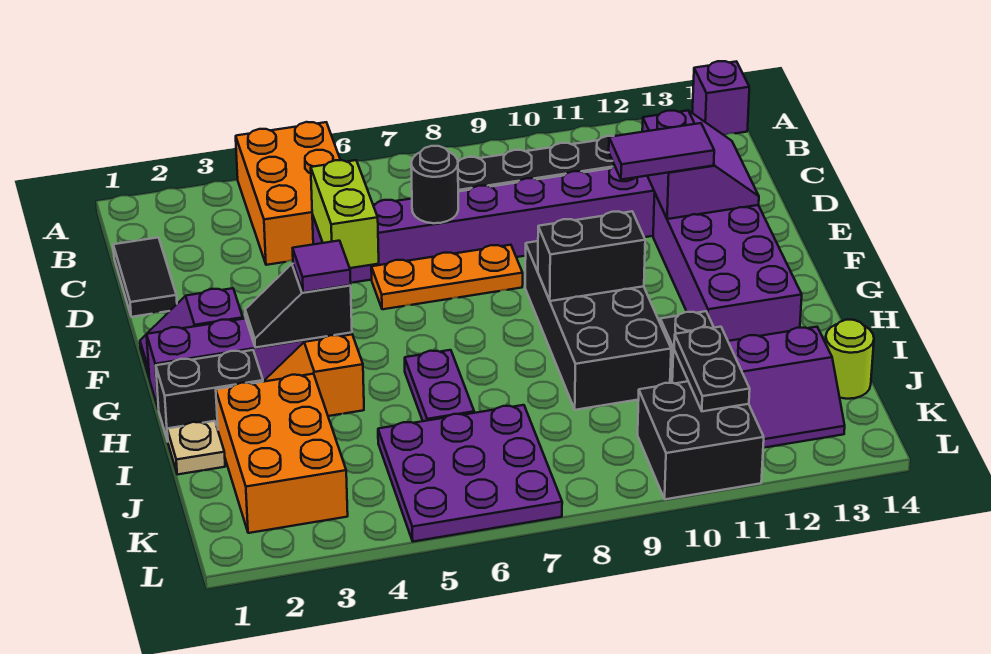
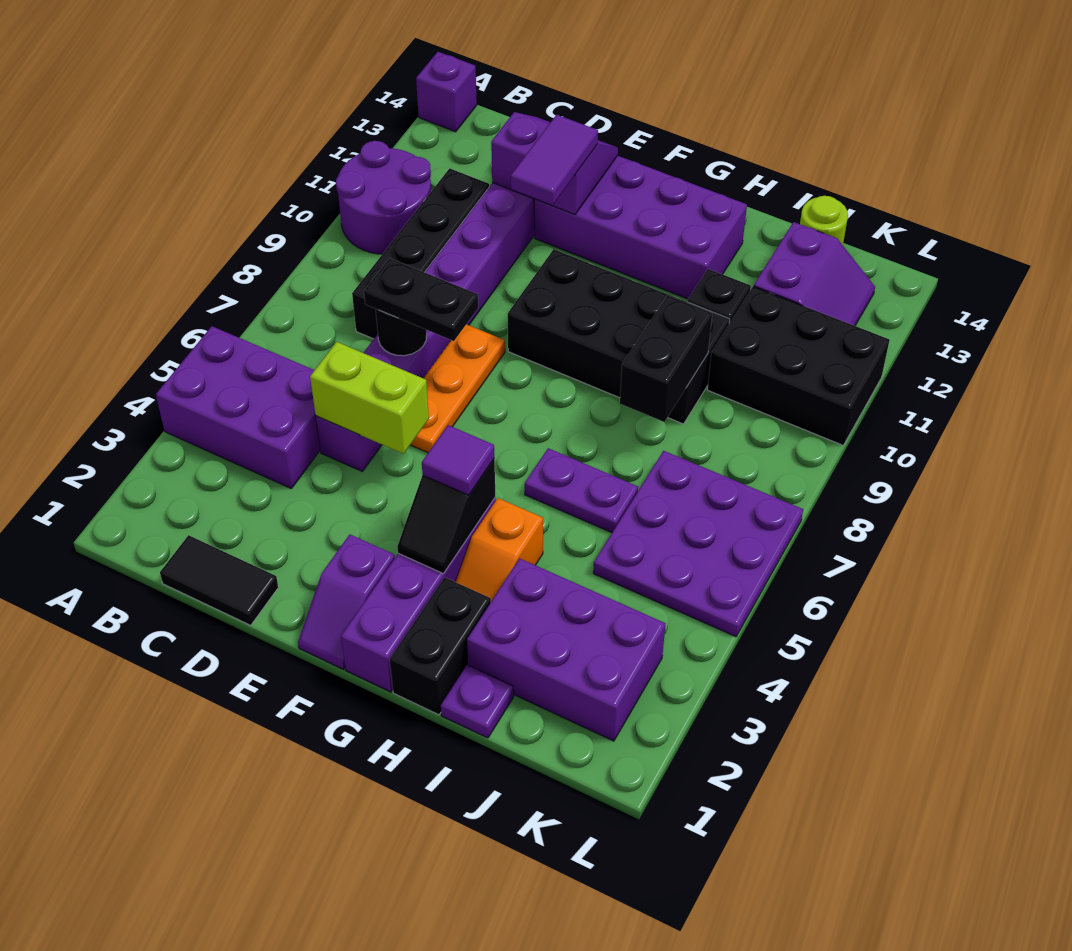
orange 2x3 brick [236,122,340,265] -> purple 2x3 brick [156,326,320,488]
none -> purple 2x2 round brick [336,141,431,254]
black 1x2 brick [538,211,645,301] -> black 1x2 brick moved to [620,295,712,422]
tan 1x1 plate [167,421,225,475] -> purple 1x1 plate [441,665,514,738]
orange 2x3 brick [216,374,348,533] -> purple 2x3 brick [467,559,665,741]
black 1x2 plate [674,327,750,411] -> black 1x2 plate moved to [364,258,478,341]
black 2x2 brick [638,381,764,499] -> black 2x3 brick [707,286,890,445]

